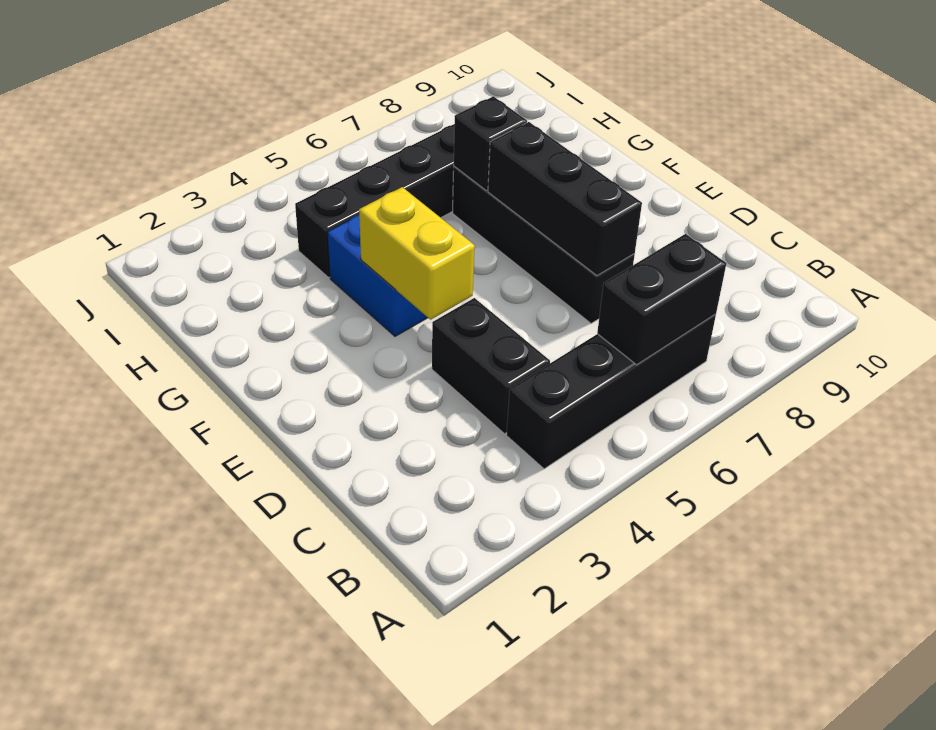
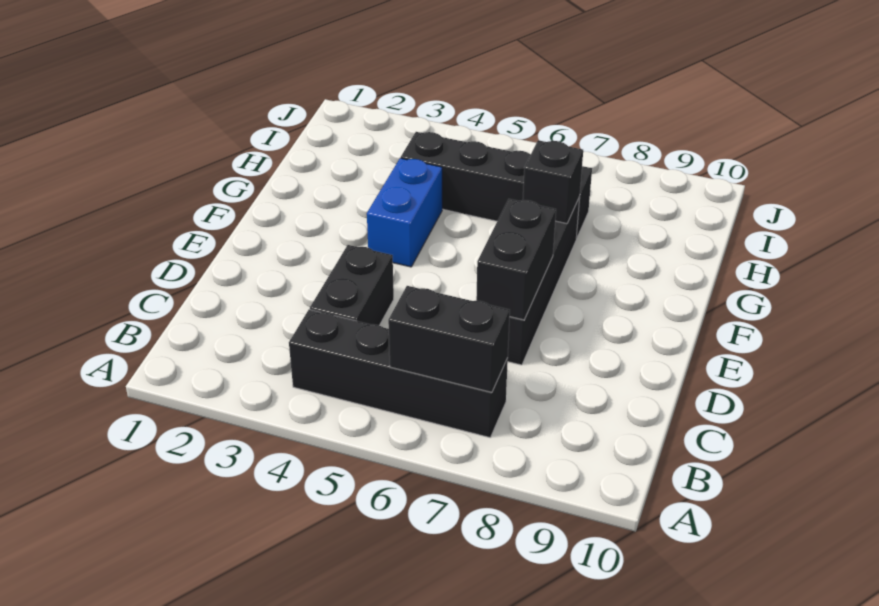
black 1x3 brick [488,122,642,276] -> black 1x2 brick [476,199,556,320]
yellow 1x2 brick [359,187,475,320] -> none

